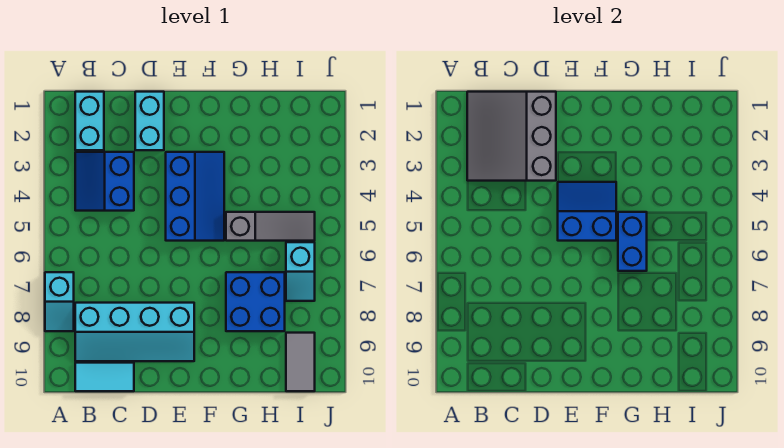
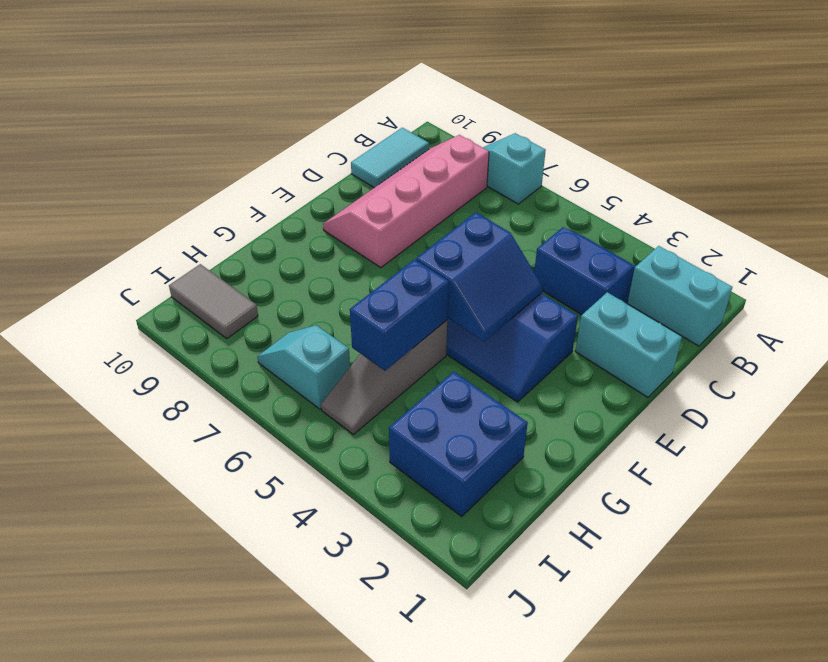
grey 3x3 slope [467,92,556,181] -> none
cyan 2x4 slope [75,303,194,361] -> pink 2x4 slope [323,135,489,268]
blue 1x2 brick [618,212,647,271] -> blue 1x2 brick turned to [350,259,449,371]
blue 2x2 brick [226,272,285,331] -> blue 2x2 brick moved to [389,372,528,516]

